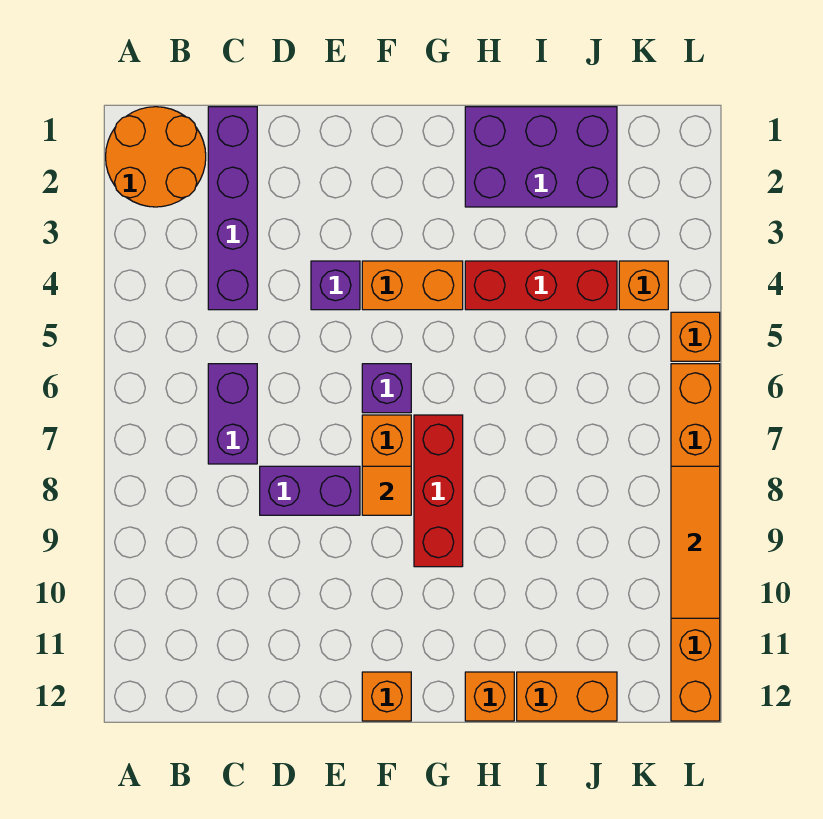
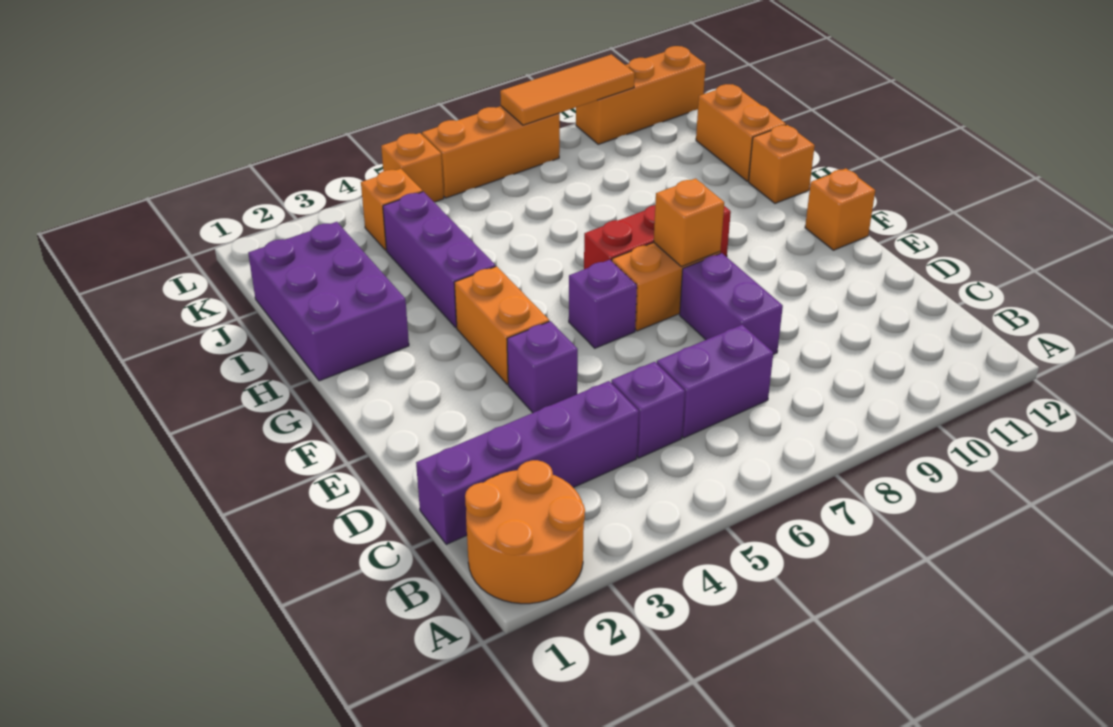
none -> purple 1x1 brick [611,362,685,458]
orange 1x1 tile [362,466,411,515] -> orange 1x1 brick [654,179,724,267]
red 1x3 brick [465,261,617,310] -> purple 1x3 brick [383,192,496,328]

